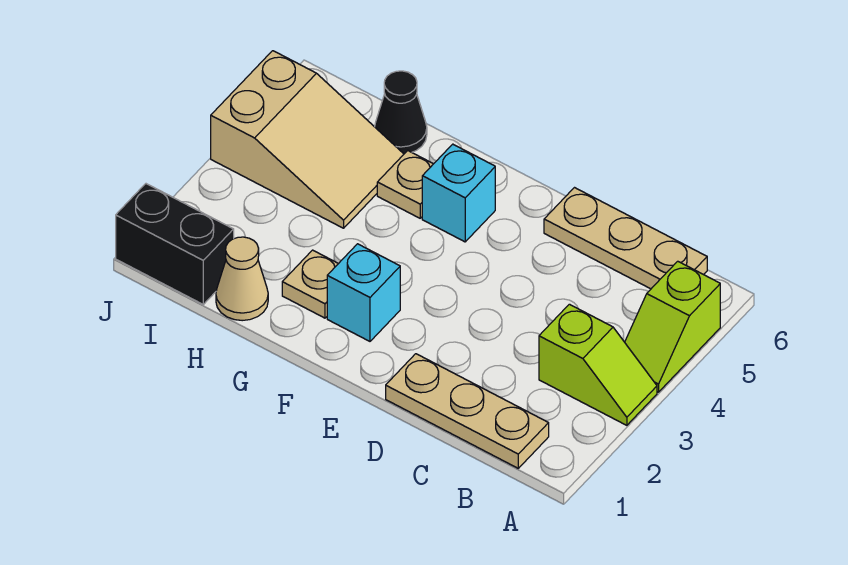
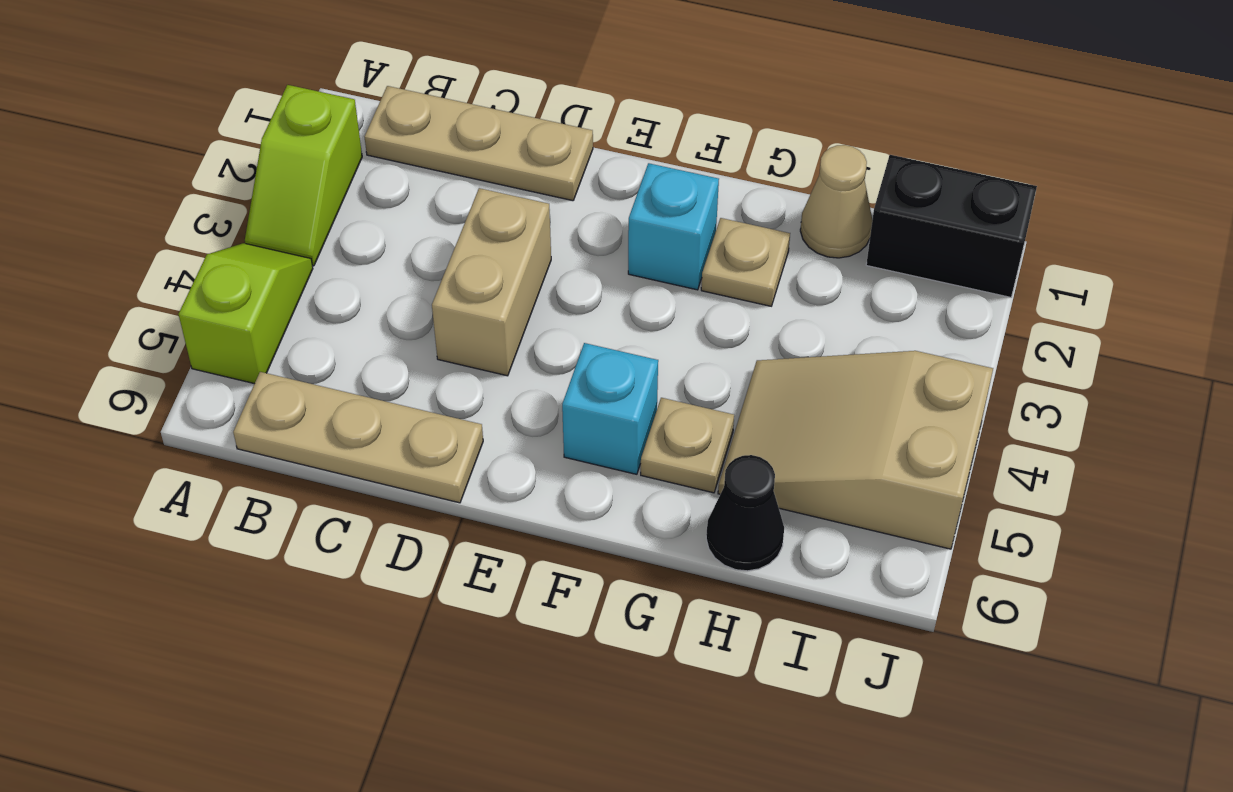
lime 1x2 slope [539,304,657,425] -> lime 1x2 slope turned to [245,85,362,266]
none -> tan 1x2 brick [432,188,551,376]

